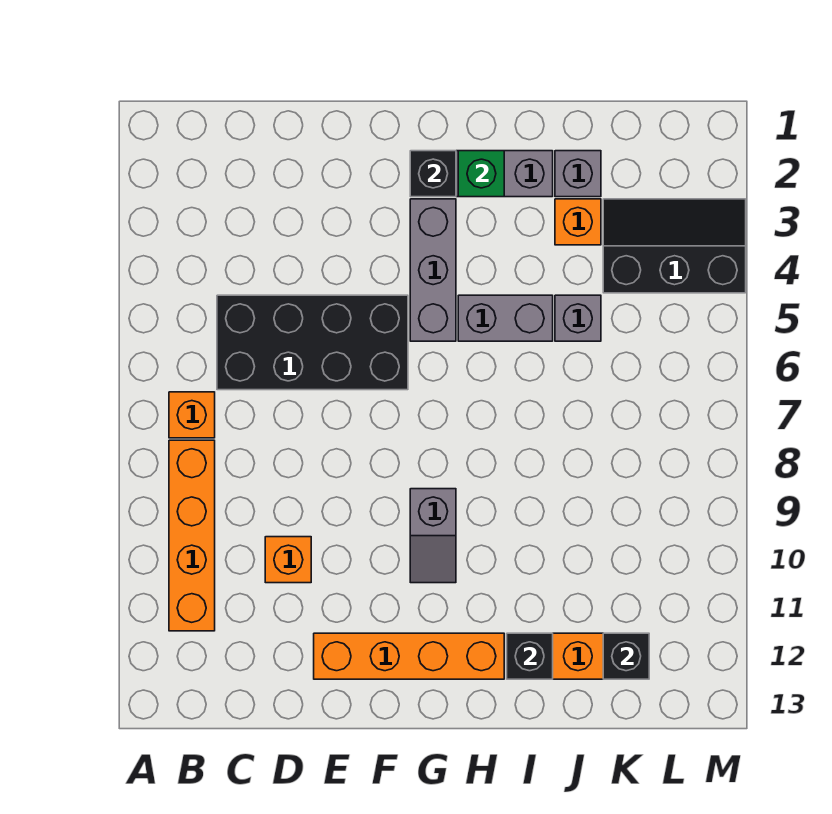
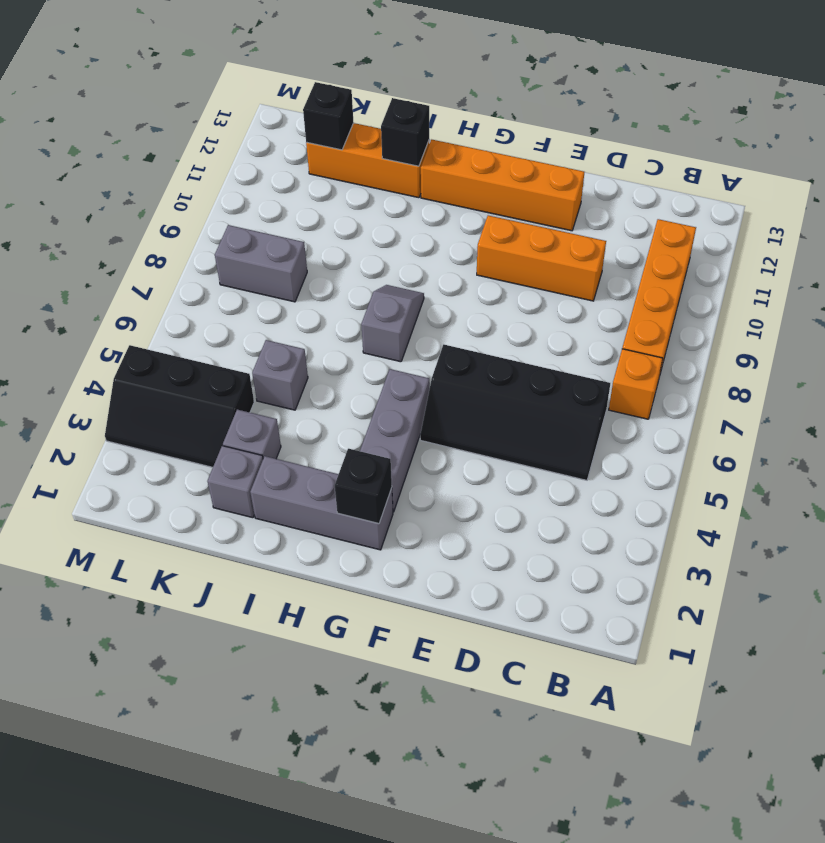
black 2x4 brick [217,295,408,390] -> black 2x4 slope [420,345,610,480]
orange 1x1 brick [265,537,311,583] -> orange 1x3 brick [477,215,606,301]
grey 1x2 slope [410,489,456,583] -> grey 1x2 slope moved to [361,285,424,362]
green 1x1 brick [458,151,504,197] -> none
grey 1x2 brick [458,295,553,341] -> grey 1x2 brick moved to [215,225,307,302]
orange 1x1 brick [555,199,601,245] -> grey 1x1 brick [223,410,281,459]

